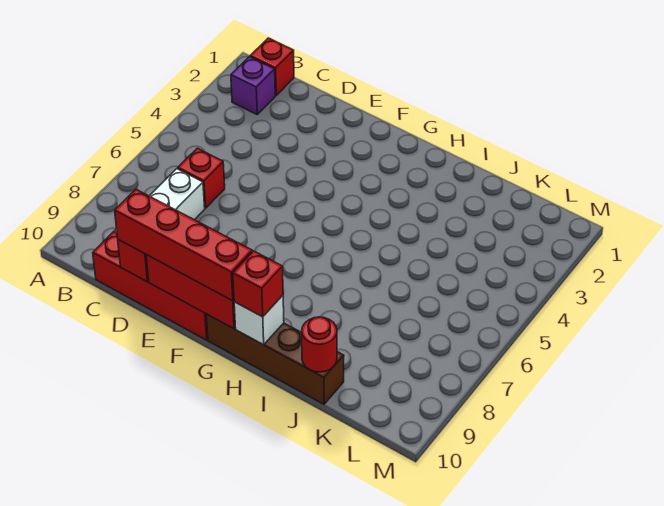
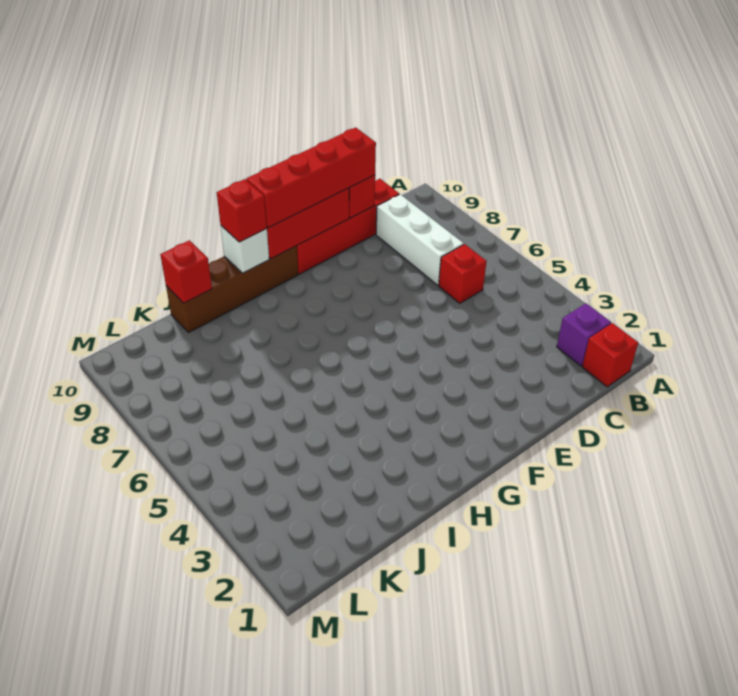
red 1x1 round brick [302,317,337,372] -> red 1x1 brick [160,240,212,303]

